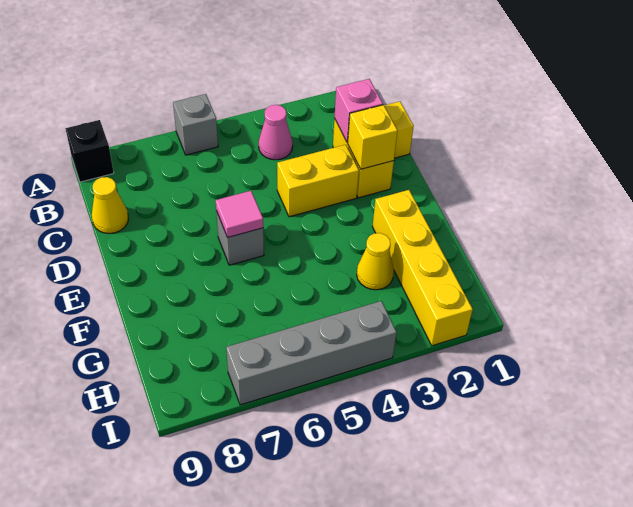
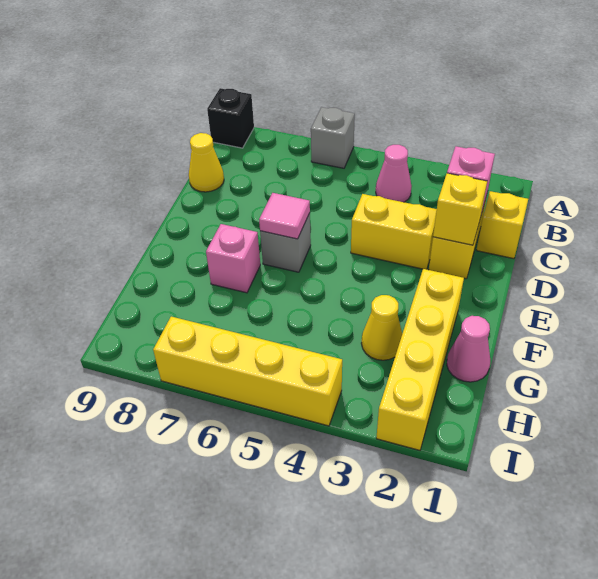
none -> pink 1x1 brick [206,224,260,293]
none -> pink 1x1 cone [447,316,490,382]
grey 1x4 brick [226,301,397,405] -> yellow 1x4 brick [153,317,342,426]

